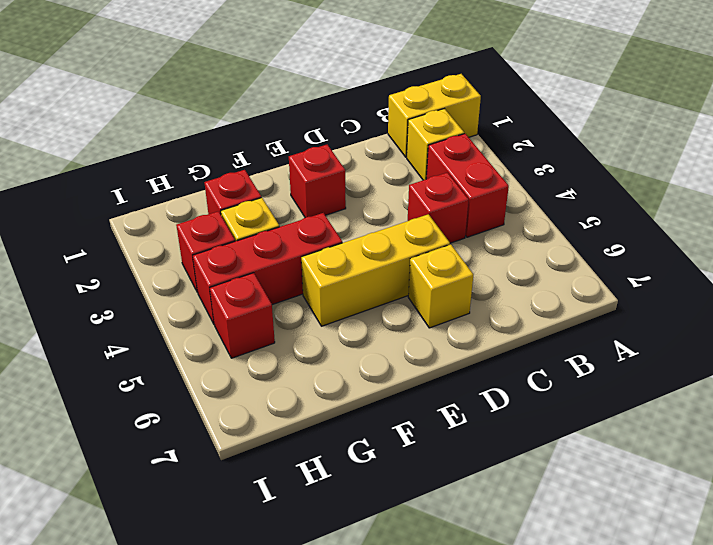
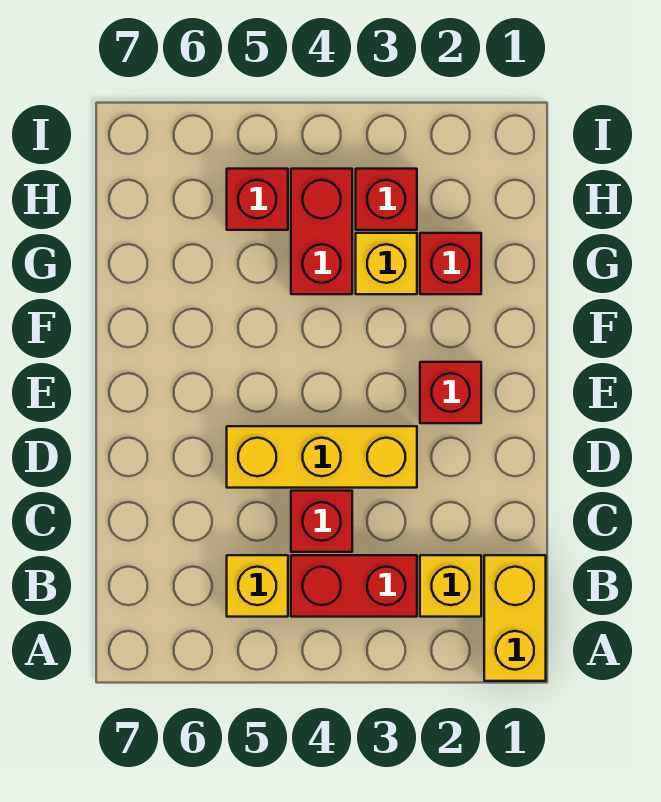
yellow 1x3 brick [301,214,450,326] -> yellow 1x3 brick turned to [227,426,417,488]
yellow 1x1 brick [408,245,473,328] -> yellow 1x1 brick moved to [227,555,288,617]
red 1x3 brick [193,213,342,324] -> red 1x2 brick [291,169,352,294]

